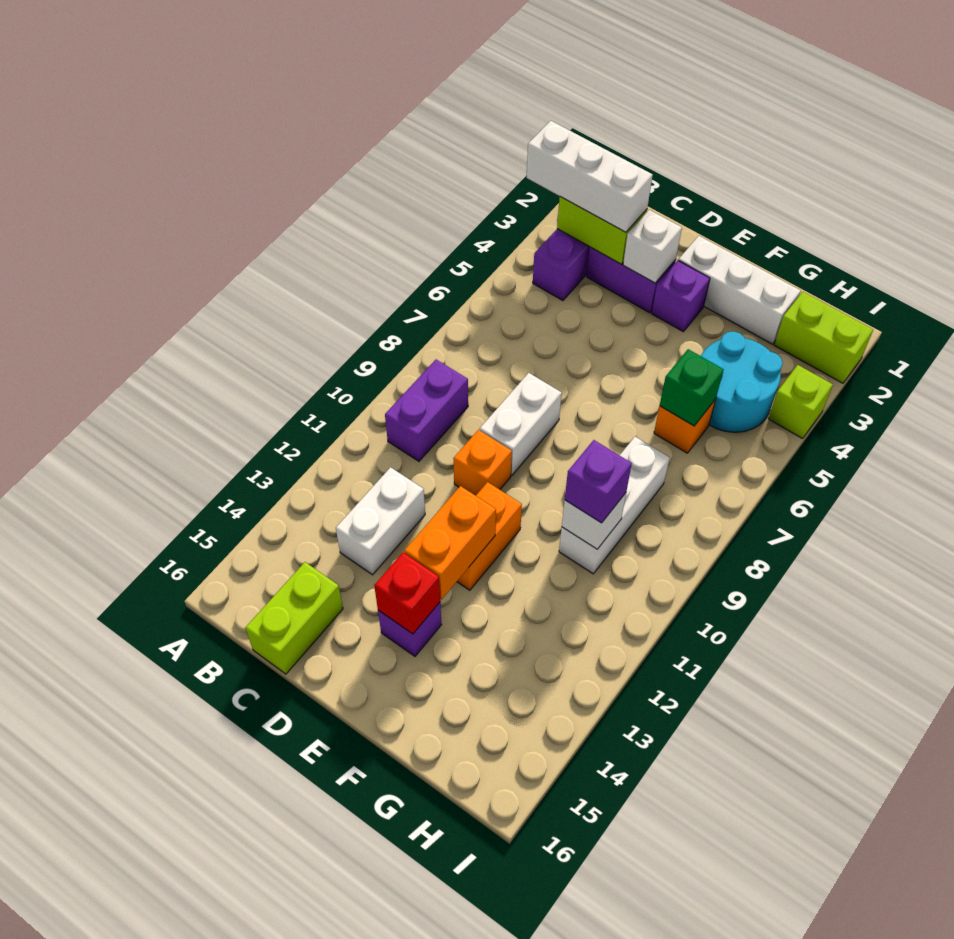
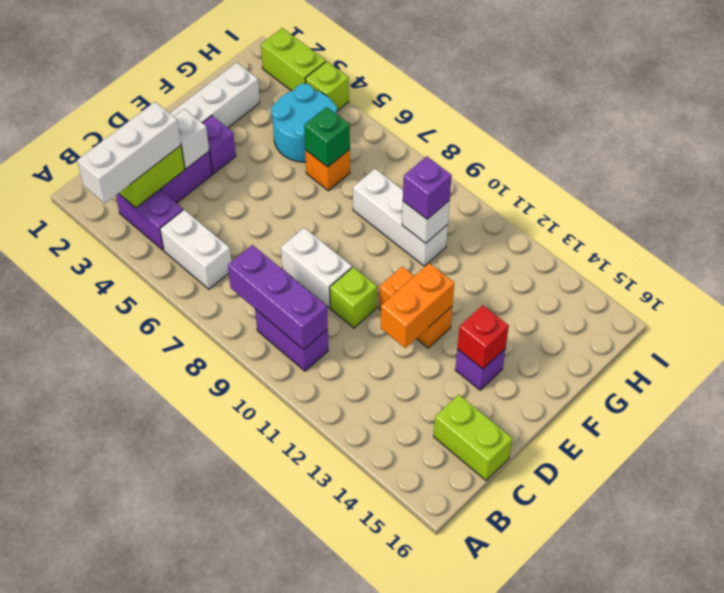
none -> purple 1x3 brick [228,245,328,350]
white 1x2 brick [336,467,425,575] -> white 1x2 brick moved to [160,210,231,289]
orange 1x1 brick [453,430,512,496] -> lime 1x1 brick [330,267,377,328]
orange 1x2 brick [404,486,496,599] -> orange 1x2 brick turned to [381,263,454,348]
lime 1x2 brick [774,292,873,383] -> lime 1x2 brick turned to [261,28,326,91]

